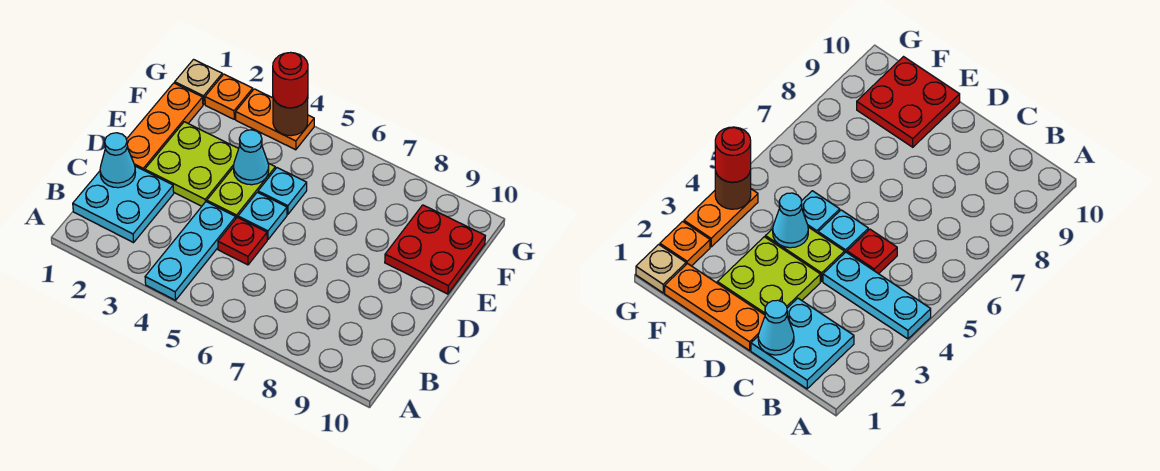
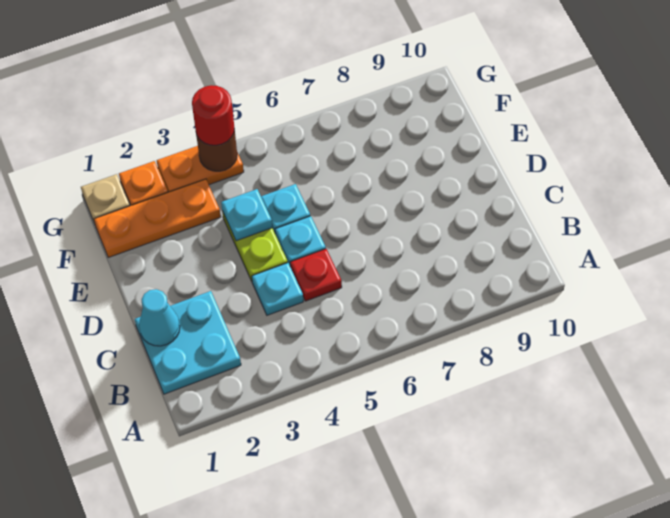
cyan 1x3 plate [145,202,236,300] -> cyan 1x1 plate [252,263,303,315]
orange 1x3 plate [126,83,203,171] -> orange 1x3 plate turned to [94,179,221,258]
lime 2x2 plate [145,122,239,206] -> none
cyan 1x1 cone [233,130,269,185] -> cyan 1x1 plate [221,189,272,241]
red 2x2 plate [385,205,485,294] -> none

